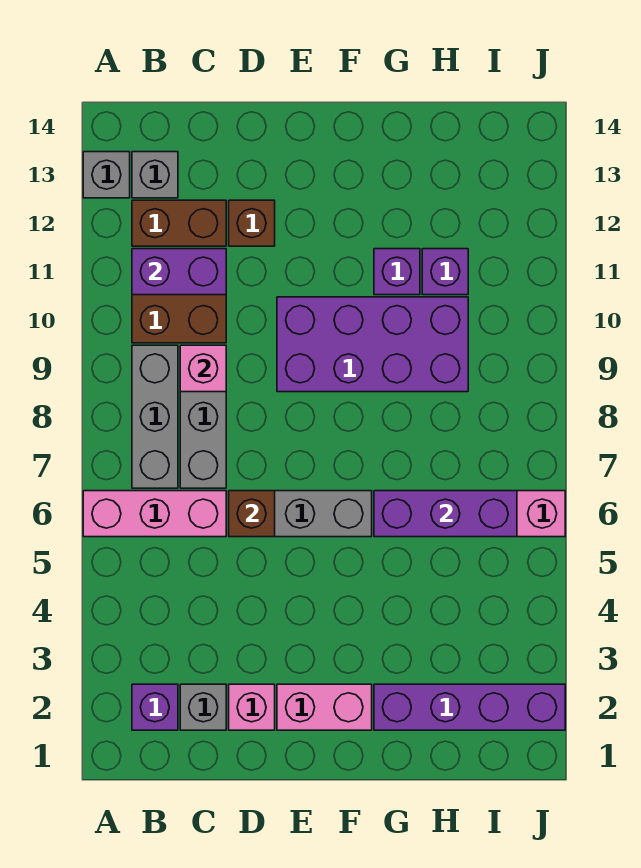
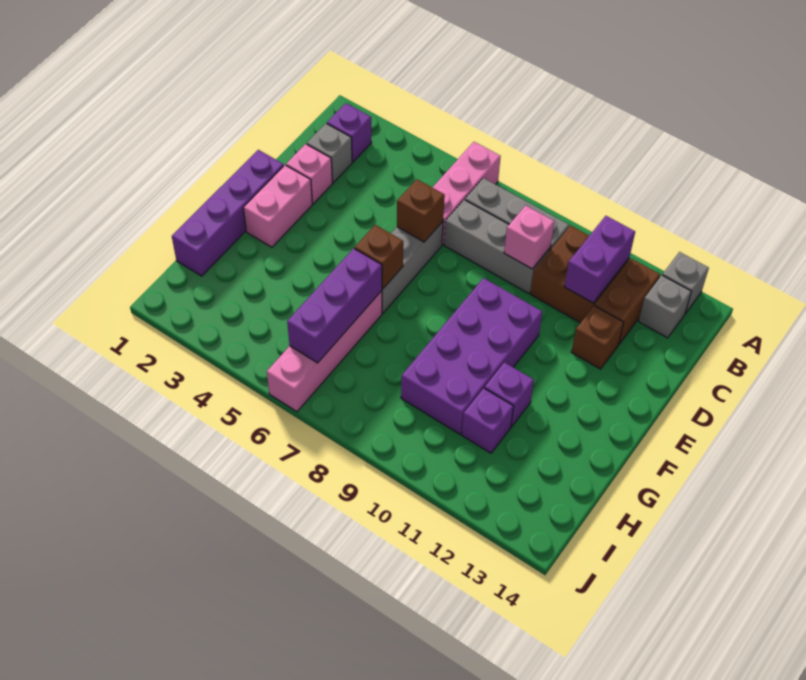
none -> brown 1x1 brick [355,225,403,289]
purple 1x4 brick [374,684,565,730] -> purple 1x4 brick moved to [172,150,284,276]

